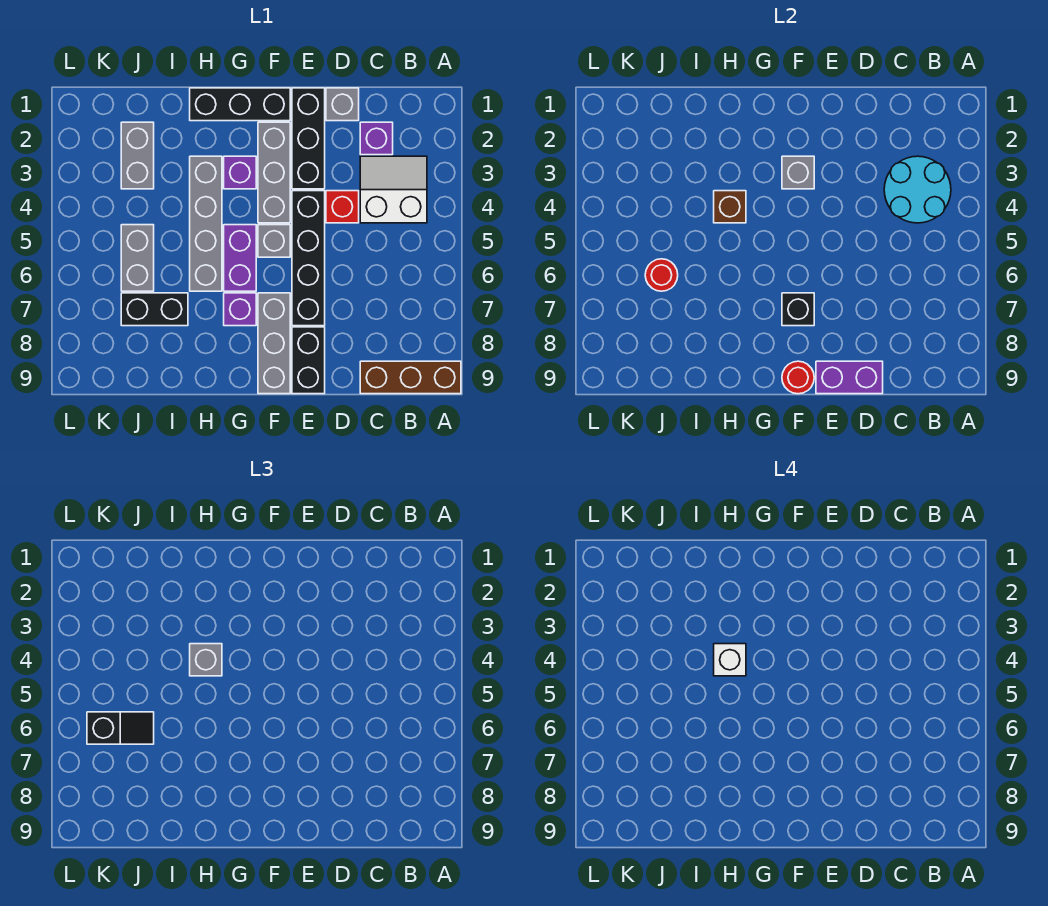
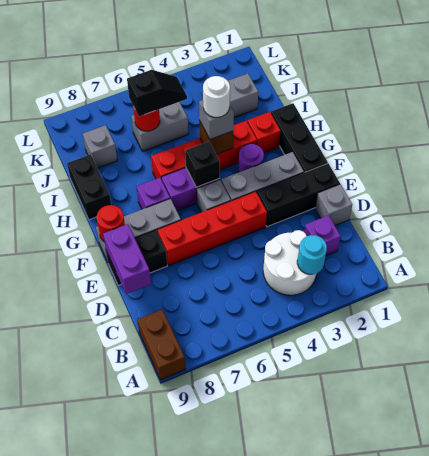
brown 1x3 brick [360,361,461,394] -> brown 1x2 brick [137,309,185,380]
white 2x2 slope [360,156,427,223] -> white 2x2 round brick [263,230,316,295]
cyan 2x2 round brick [884,156,951,223] -> cyan 1x1 round brick [297,235,327,275]
red 1x1 brick [326,191,359,223] -> red 1x1 brick moved to [248,112,281,153]
black 1x4 brick [292,191,325,326] -> red 1x4 brick [157,191,267,265]
grey 1x1 brick [782,156,814,189] -> grey 1x1 brick moved to [83,125,117,168]
black 1x1 brick [782,293,814,326] -> black 1x1 brick moved to [185,141,220,187]
purple 1x1 brick [224,156,256,189] -> purple 1x1 round brick [238,144,264,172]
grey 1x4 brick [190,156,222,291] -> red 1x4 brick [151,121,257,180]
white 1x1 brick [714,644,746,676] -> white 1x1 round brick [203,76,230,117]
black 1x2 brick [121,293,188,326] -> black 1x2 brick moved to [67,154,111,220]
black 1x2 slope [87,712,154,744] -> black 1x2 slope turned to [127,70,187,116]

